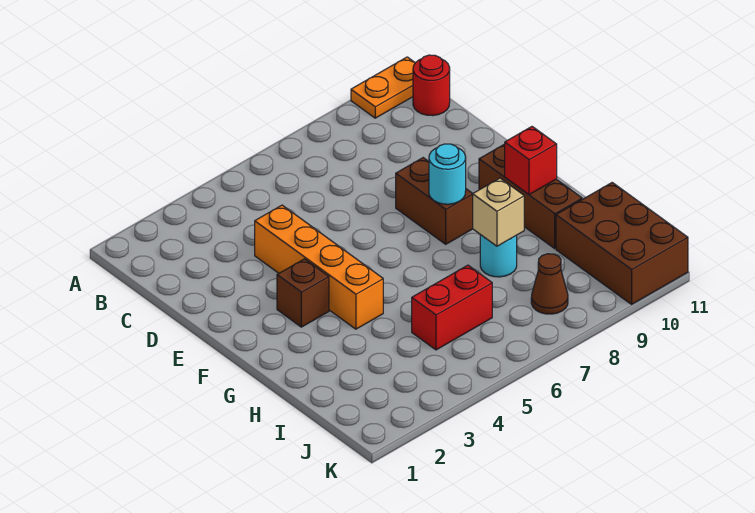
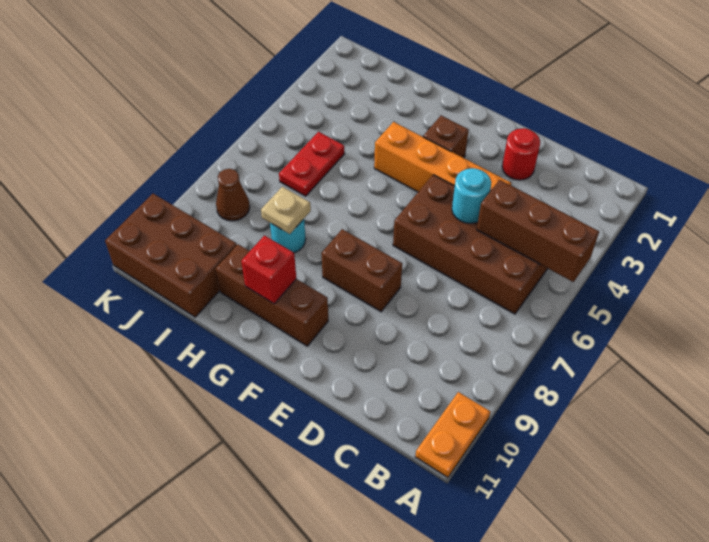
none -> brown 1x3 brick [477,180,599,282]
none -> brown 2x4 brick [393,175,548,314]
red 1x1 round brick [413,55,450,116] -> red 1x1 round brick moved to [502,128,540,180]
cyan 1x1 round brick [429,144,466,204] -> cyan 1x1 round brick moved to [452,168,491,223]
tan 1x1 brick [473,178,524,246] -> tan 1x1 plate [261,187,311,234]
red 1x2 brick [412,265,492,350] -> red 1x2 plate [279,132,345,196]

